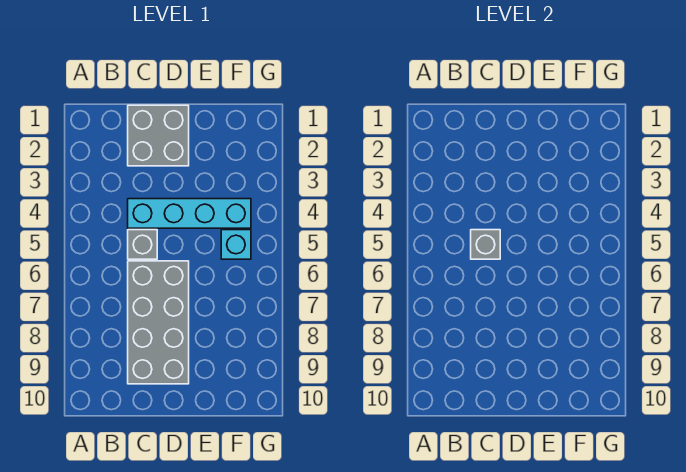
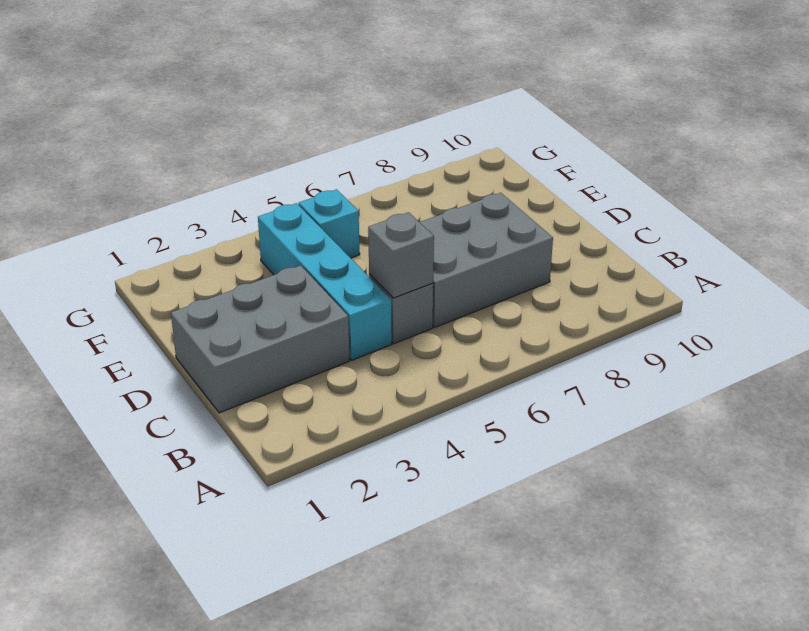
grey 2x2 brick [128,105,189,166] -> grey 2x3 brick [171,265,350,413]
grey 2x4 brick [128,261,189,384] -> grey 2x3 brick [420,193,553,327]

